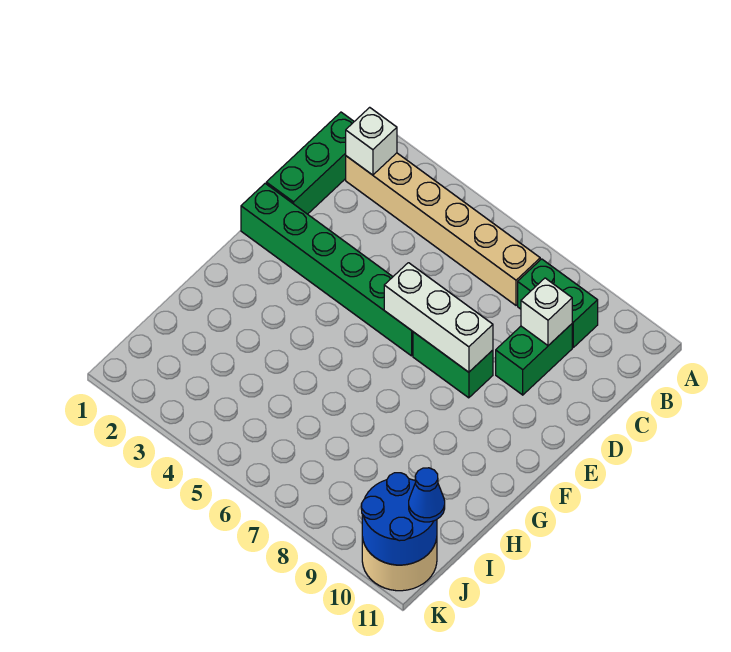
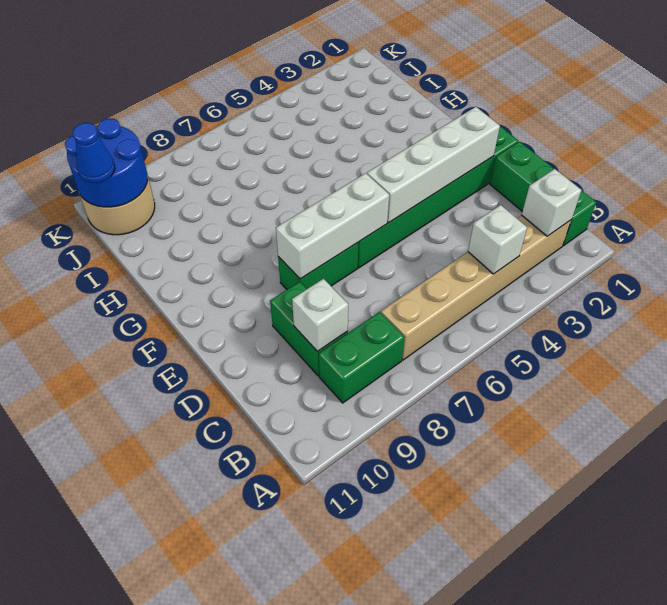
none -> white 1x1 brick [468,205,527,274]
none -> white 1x4 brick [367,107,500,223]

